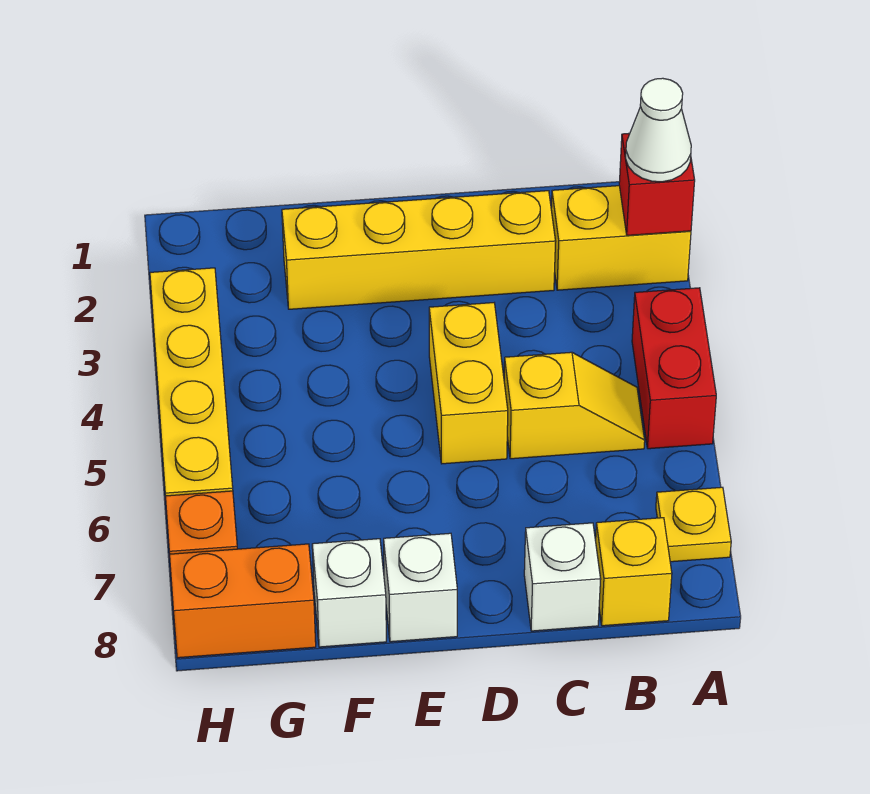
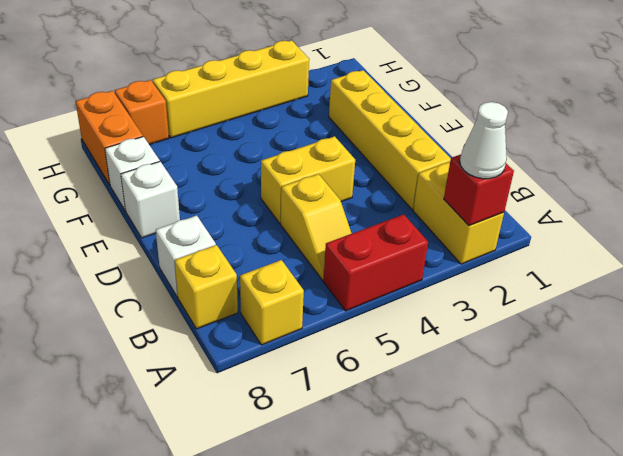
yellow 1x1 plate [656,487,731,562] -> yellow 1x1 brick [240,260,304,345]

